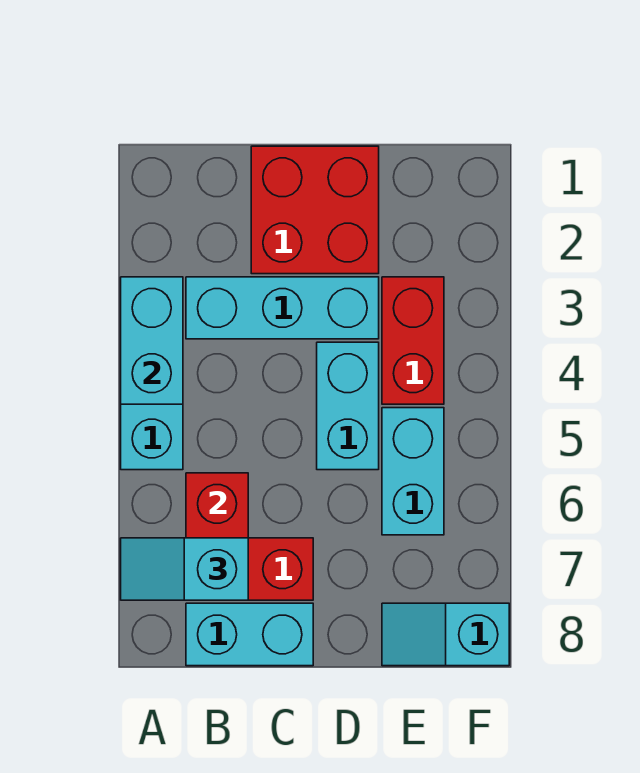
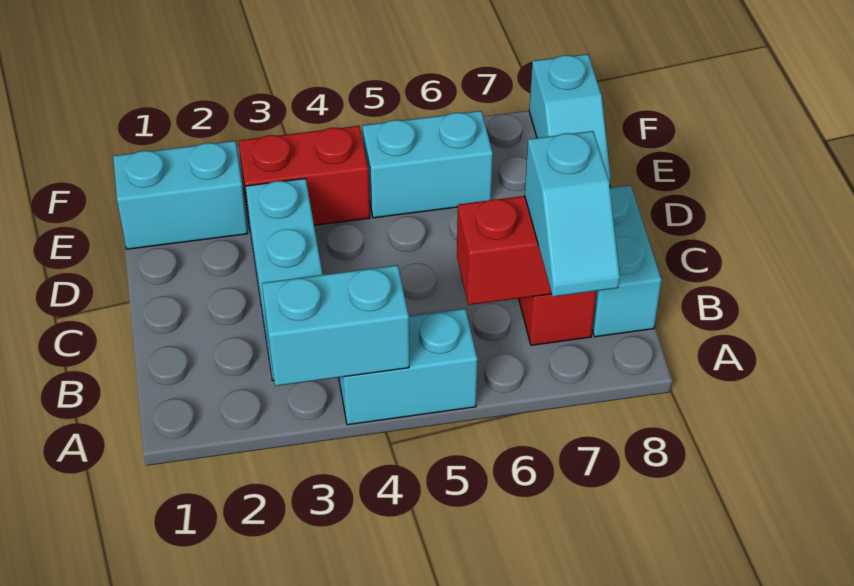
red 2x2 brick [251,146,379,274] -> none
cyan 1x2 brick [317,342,379,470] -> cyan 1x2 brick moved to [113,141,248,249]

